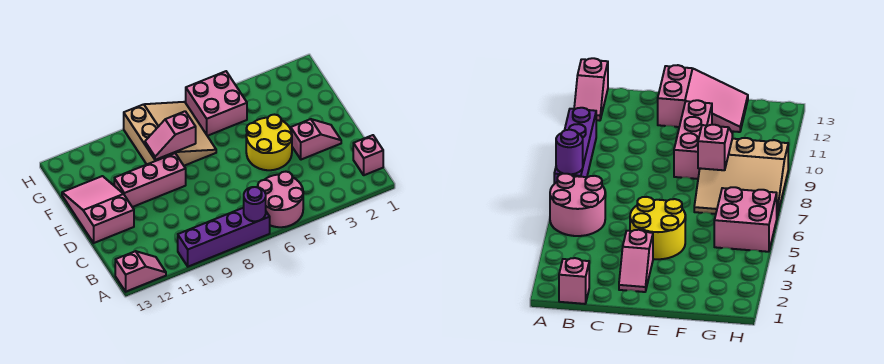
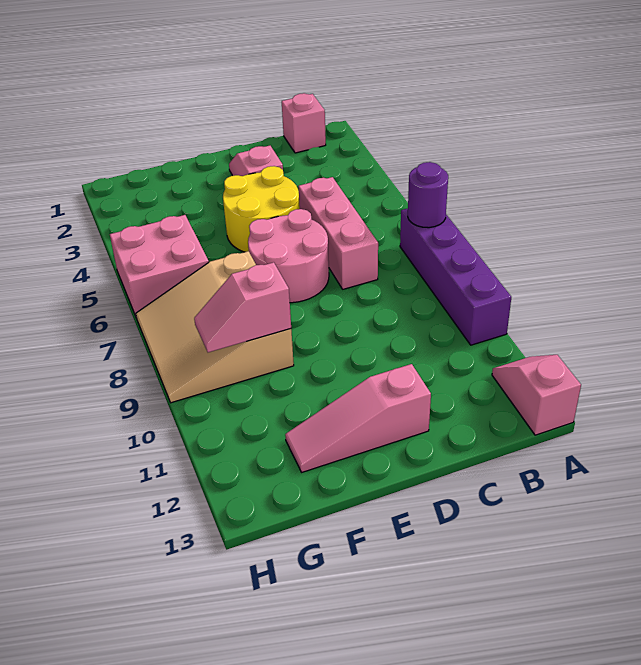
pink 2x2 round brick [258,172,303,227] -> pink 2x2 round brick moved to [248,209,329,303]
pink 2x3 slope [62,176,134,243] -> pink 1x3 slope [285,364,431,472]
pink 1x3 brick [114,153,186,207] -> pink 1x3 brick moved to [298,177,378,289]
tan 3x3 slope [124,102,216,166] -> tan 3x3 slope turned to [136,251,294,403]
pink 1x2 slope [145,111,196,160] -> pink 1x2 slope turned to [194,262,291,352]

